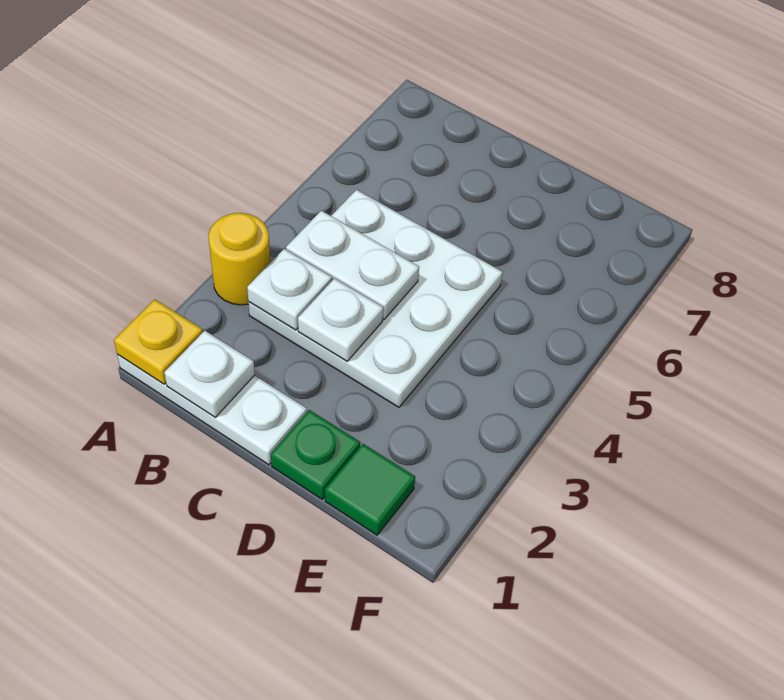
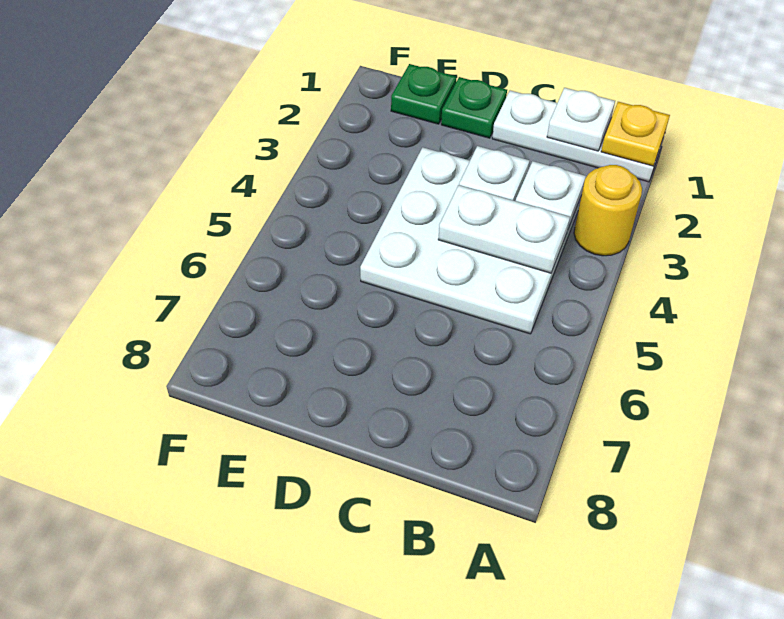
green 1x1 tile [325,444,415,535] -> green 1x1 plate [391,64,457,124]

